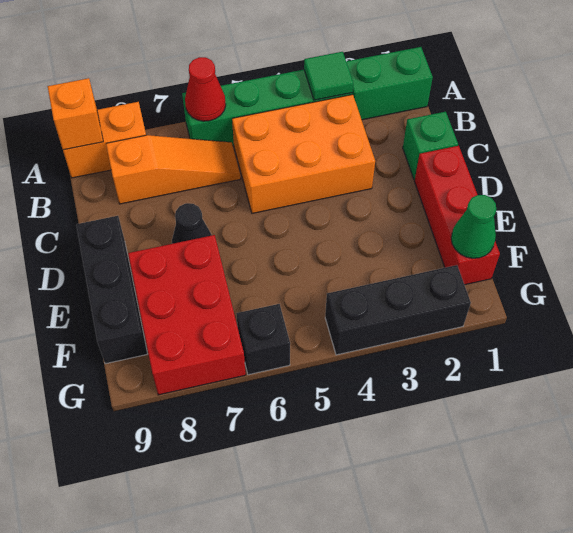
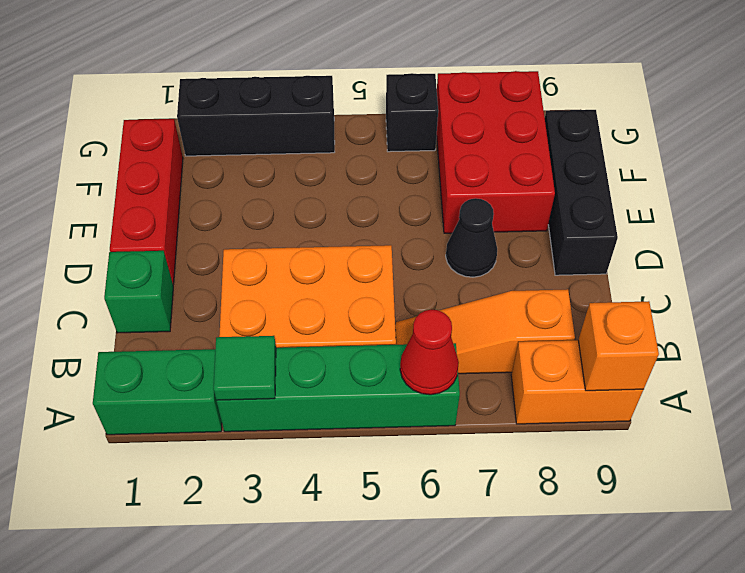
green 1x1 cone [451,195,496,258] -> none

